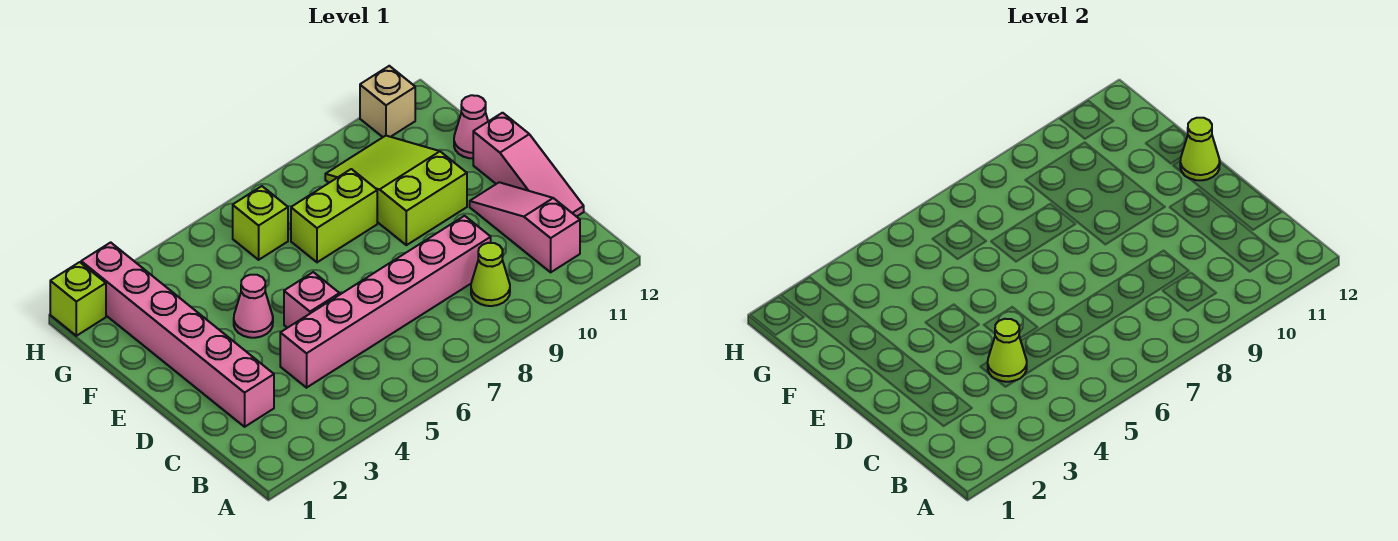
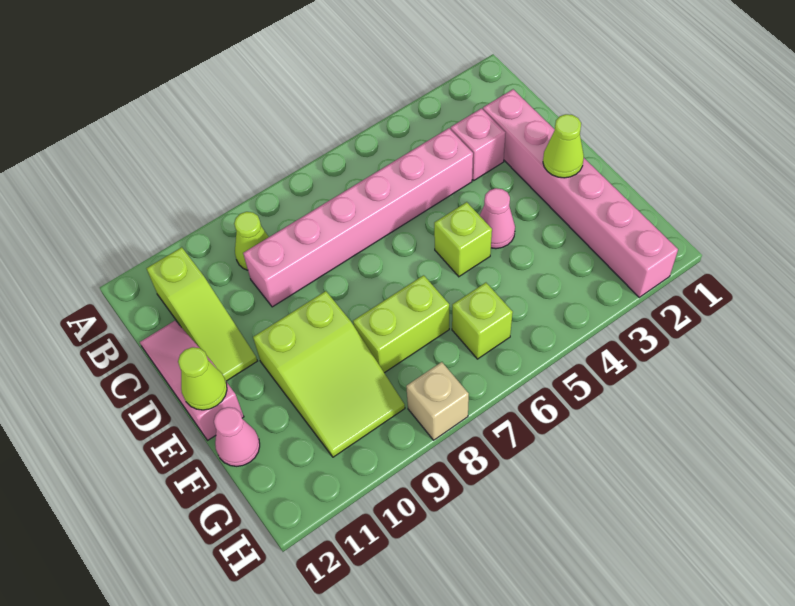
pink 1x3 slope [470,182,580,272] -> lime 1x3 slope [146,247,257,381]
lime 1x1 cone [988,319,1027,382] -> lime 1x1 cone moved to [543,114,584,178]
pink 1x1 brick [284,272,340,328] -> pink 1x1 brick moved to [451,108,505,180]
lime 1x1 brick [50,262,106,336] -> lime 1x1 brick moved to [434,202,492,277]
tan 1x1 brick [360,66,415,137] -> tan 1x1 brick moved to [406,362,469,440]

